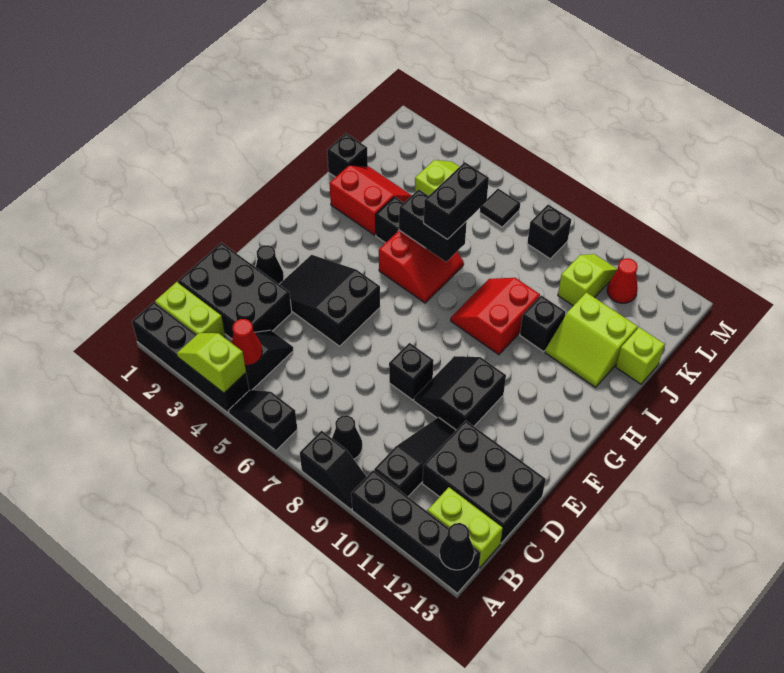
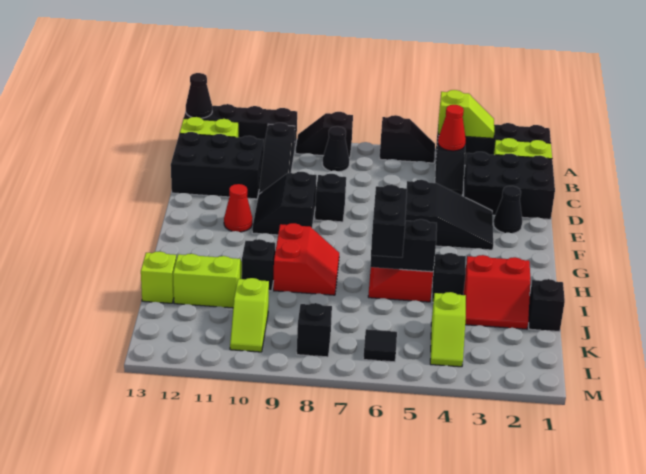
black 2x2 slope [414,356,506,430] -> black 2x2 slope turned to [252,172,317,235]
red 1x1 cone [607,258,638,303] -> red 1x1 cone moved to [224,184,252,232]

